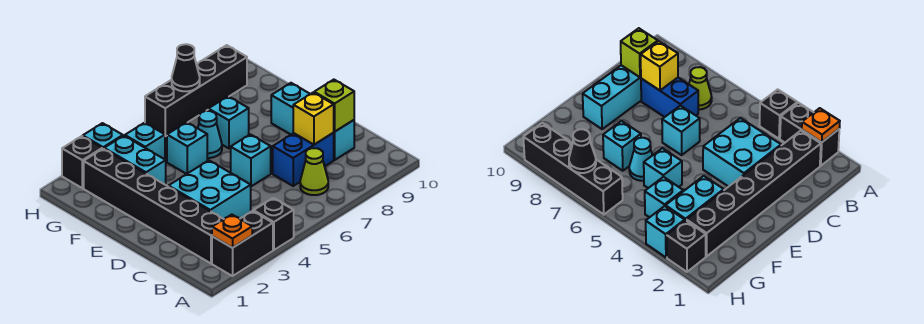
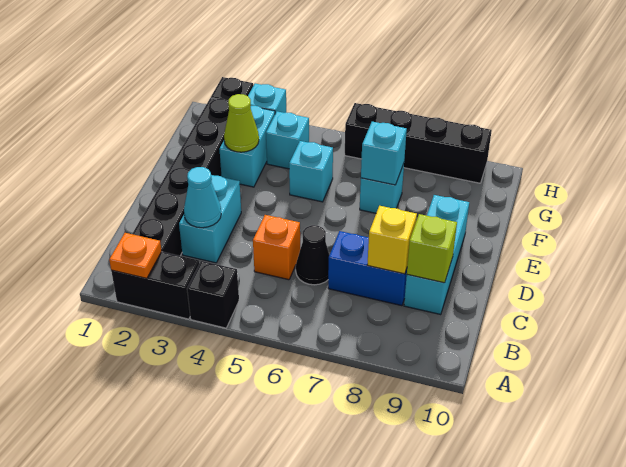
lime 1x1 cone [300,148,328,195] -> lime 1x1 cone moved to [224,94,259,152]
cyan 2x2 brick [169,160,251,219] -> cyan 1x2 brick [179,175,241,263]
none -> orange 1x1 brick [253,215,300,280]
cyan 1x1 brick [231,134,271,186] -> cyan 1x1 brick moved to [361,122,407,185]
cyan 1x1 cone [198,111,222,158] -> cyan 1x1 cone moved to [184,167,221,228]
black 1x1 cone [172,44,200,91] -> black 1x1 cone moved to [296,225,329,285]

